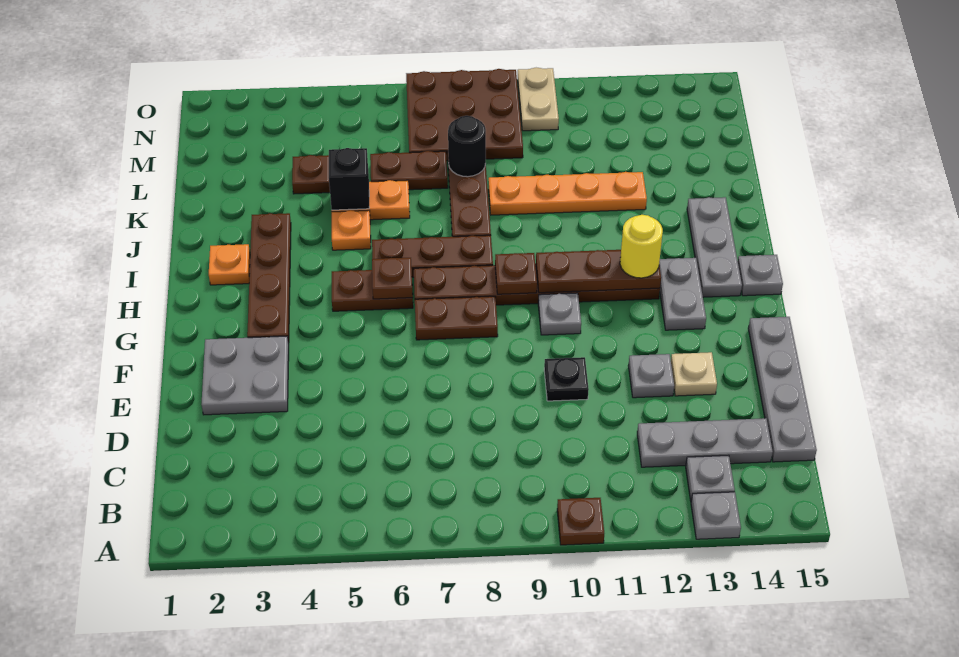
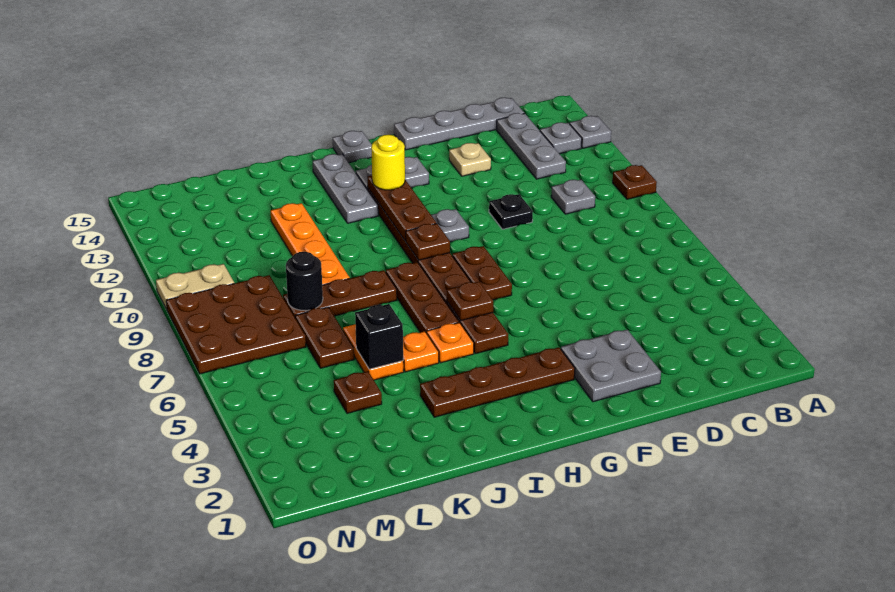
grey 1x1 plate [628,354,674,398] -> grey 1x1 plate moved to [551,180,595,214]
grey 1x3 plate [687,197,742,297] -> grey 1x3 plate turned to [313,154,378,223]
orange 1x1 plate [209,244,250,285] -> orange 1x1 plate moved to [427,323,474,363]

